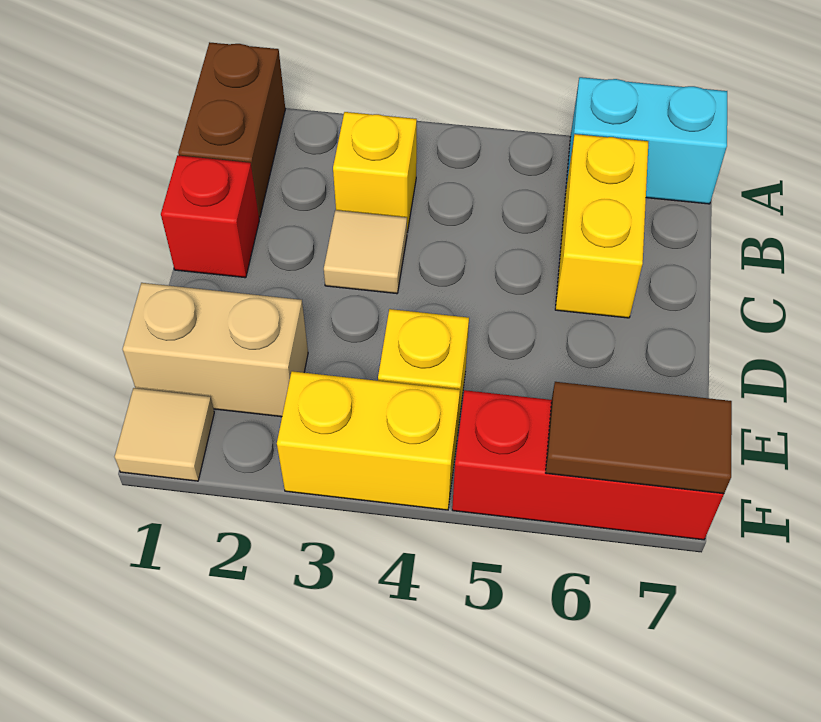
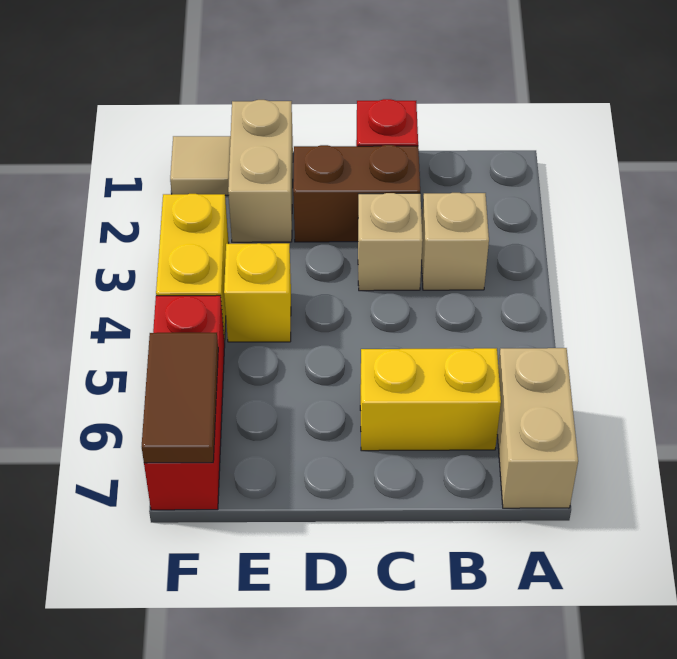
brown 1x2 brick [178,42,285,217] -> brown 1x2 brick moved to [293,145,420,242]
cyan 1x2 brick [566,77,727,204] -> tan 1x2 brick [497,348,578,508]
yellow 1x1 brick [333,112,417,232] -> tan 1x1 brick [422,193,489,290]
tan 1x1 tile [324,210,407,294] -> tan 1x1 brick [358,193,423,291]

